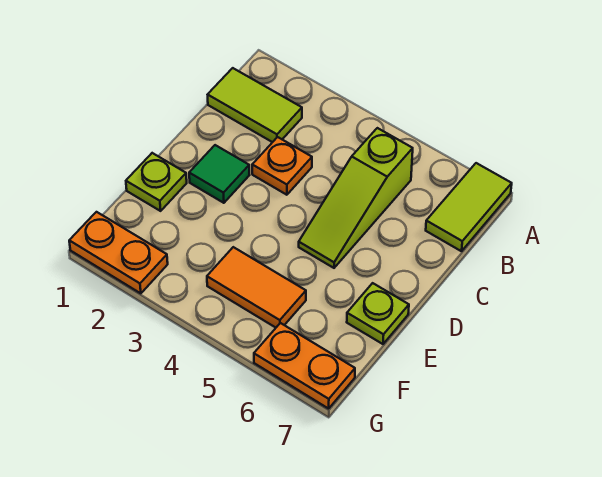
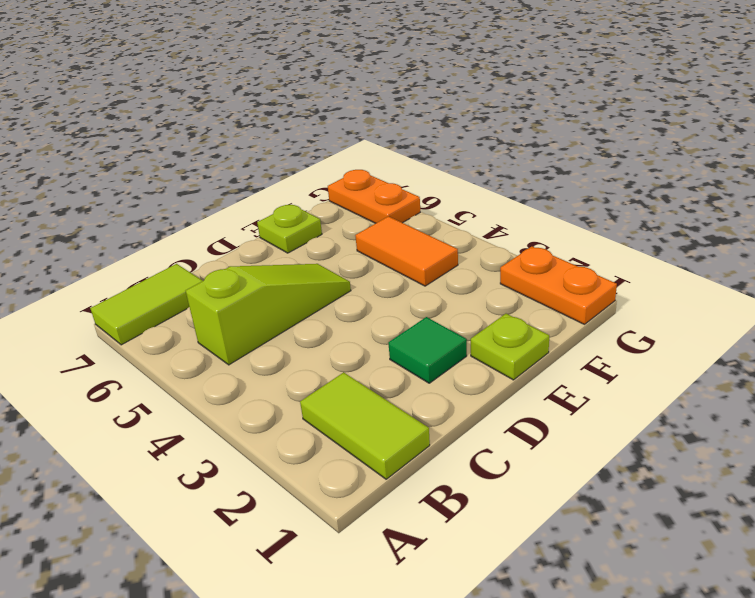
orange 1x1 plate [252,137,312,195] -> none

